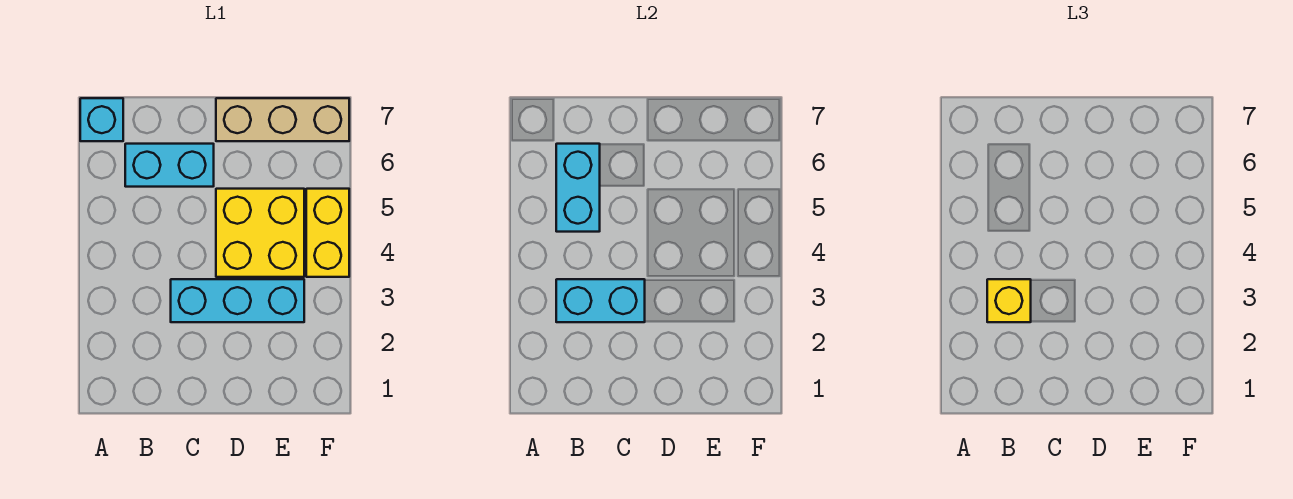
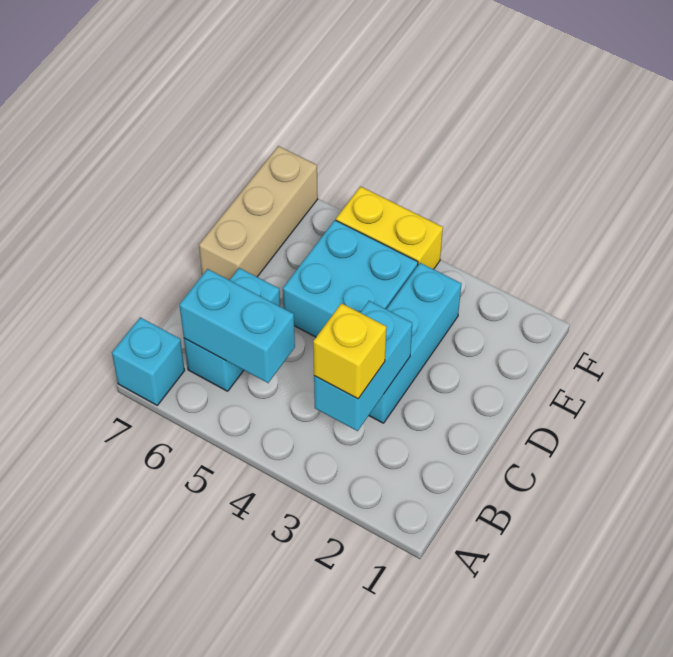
yellow 2x2 brick [216,189,304,277] -> cyan 2x2 brick [283,220,418,337]

